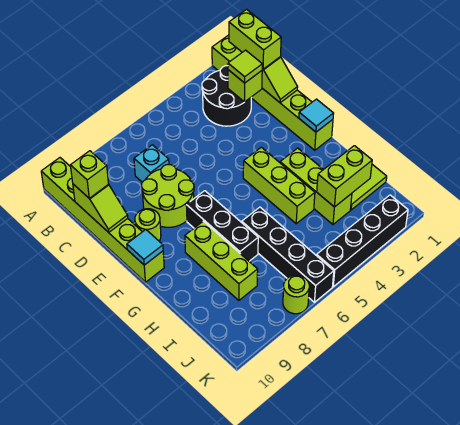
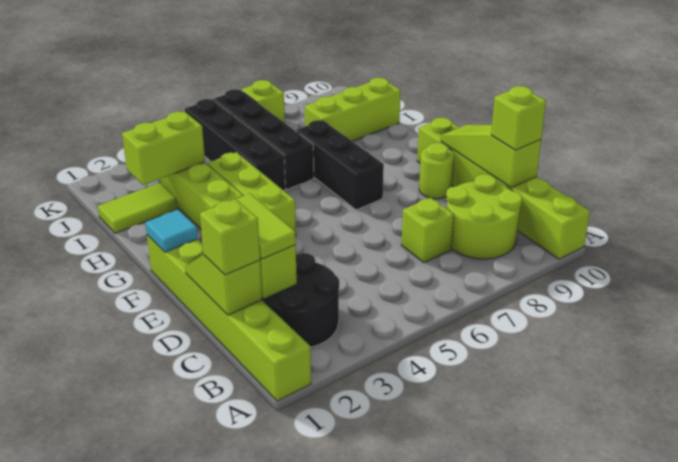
lime 1x2 brick [229,9,281,69] -> lime 1x1 brick [200,199,260,275]
lime 1x1 tile [228,50,262,83] -> lime 1x2 tile [236,194,296,259]
cyan 1x1 brick [134,145,169,182] -> lime 1x1 brick [401,198,454,263]
lime 1x2 slope [73,184,128,232] -> lime 1x3 slope [441,125,541,188]
lime 2x2 round brick [141,165,194,227] -> lime 2x2 round brick moved to [446,174,522,259]
cyan 1x1 tile [127,230,163,265] -> none
lime 1x3 brick [185,221,258,300] -> lime 1x3 brick turned to [305,78,401,141]
black 1x4 brick [317,195,408,287] -> black 1x4 brick turned to [185,99,285,191]
lime 1x1 round brick [283,275,309,314] -> lime 1x1 brick [241,80,285,123]

